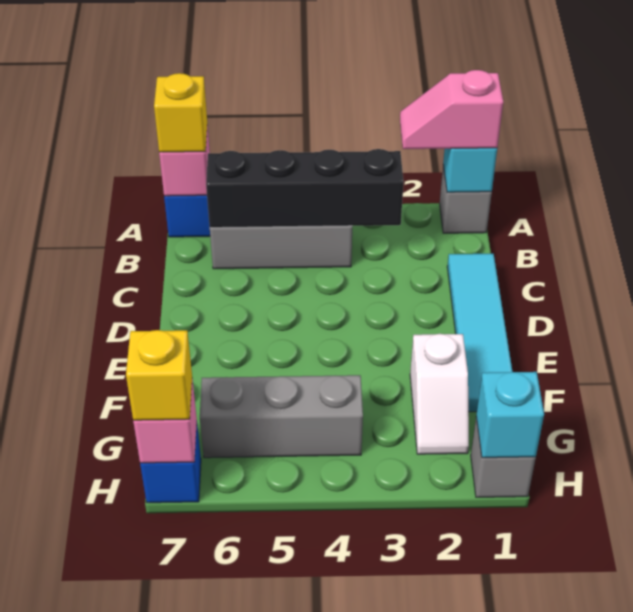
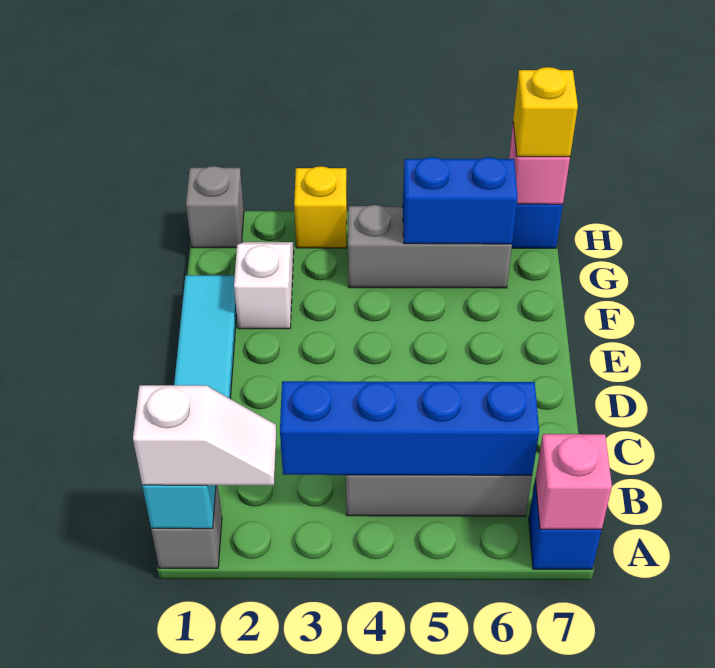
pink 1x2 slope [400,70,503,149] -> white 1x2 slope [133,385,277,486]
yellow 1x1 brick [154,73,207,152] -> yellow 1x1 brick moved to [294,166,347,248]
black 1x4 brick [206,149,403,228] -> blue 1x4 brick [280,381,539,475]
none -> blue 1x2 brick [403,157,518,244]
cyan 1x1 brick [476,372,544,458] -> none

